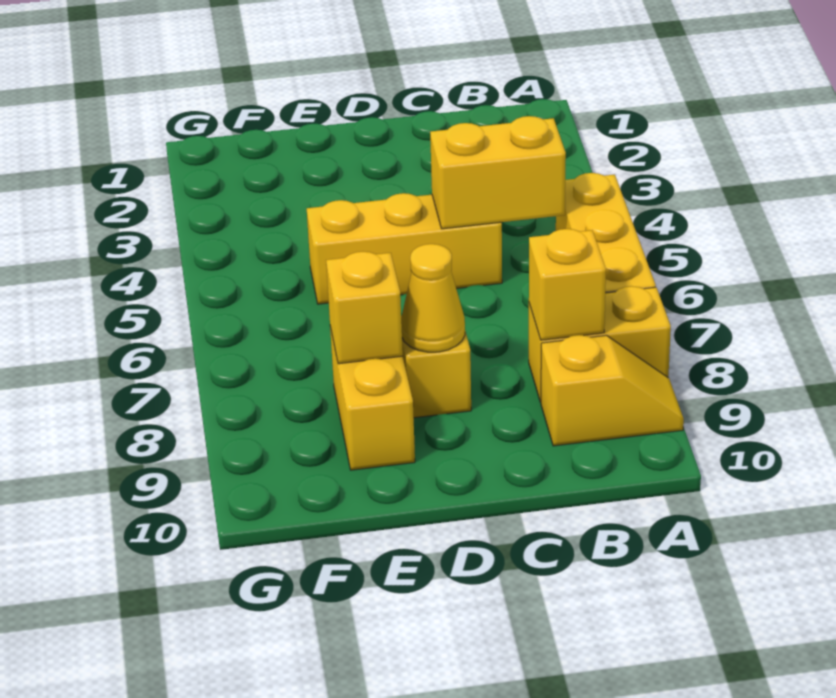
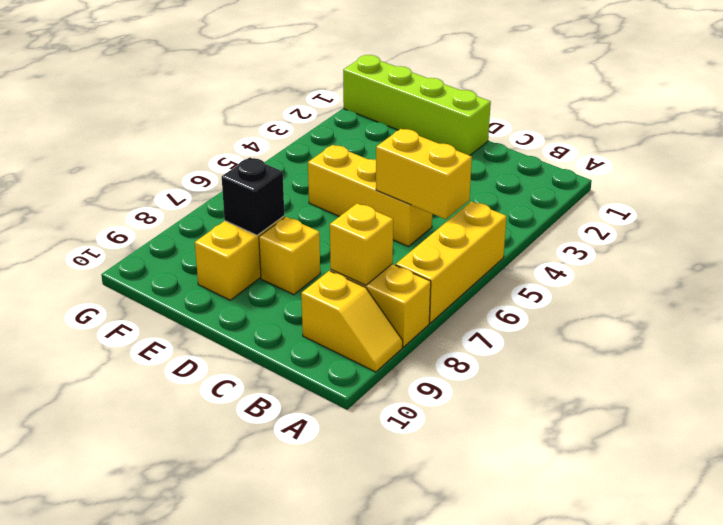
none -> lime 1x4 brick [343,55,491,156]
yellow 1x1 cone [401,244,465,352] -> none
yellow 1x1 brick [326,252,403,364] -> black 1x1 brick [222,157,284,235]

